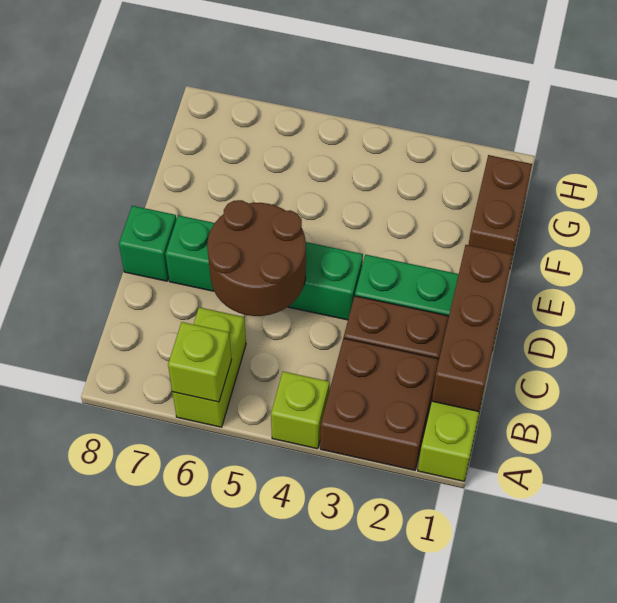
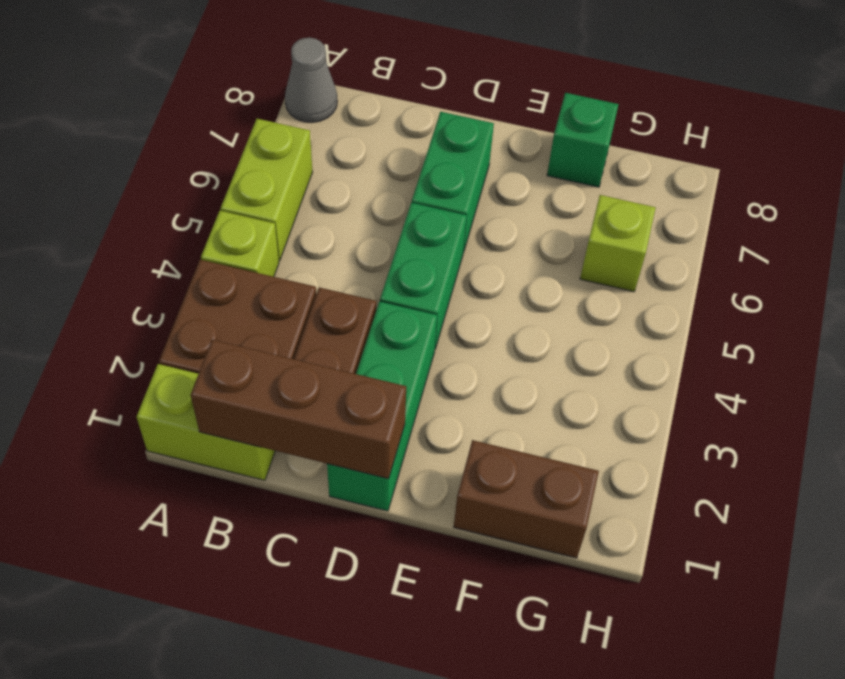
lime 1x2 brick [172,307,246,427] -> lime 1x2 brick turned to [221,119,313,261]
lime 1x1 brick [168,322,232,402] -> lime 1x1 brick moved to [580,195,656,292]
none -> grey 1x1 cone [285,38,337,123]
brown 2x2 round brick [207,200,306,316] -> none
green 1x1 brick [119,206,176,281] -> green 1x1 brick moved to [547,93,619,187]

